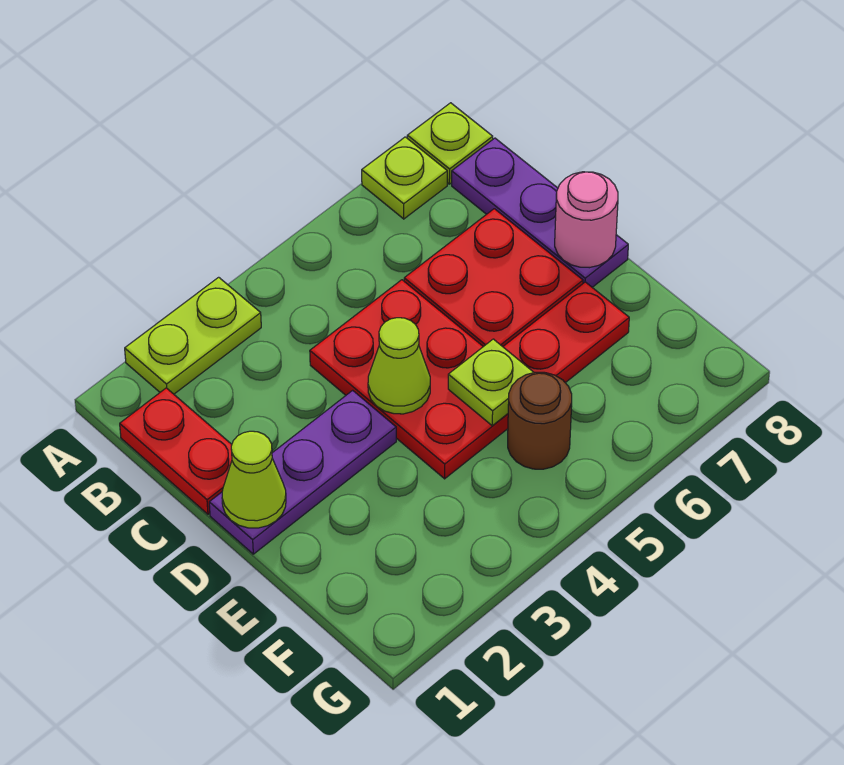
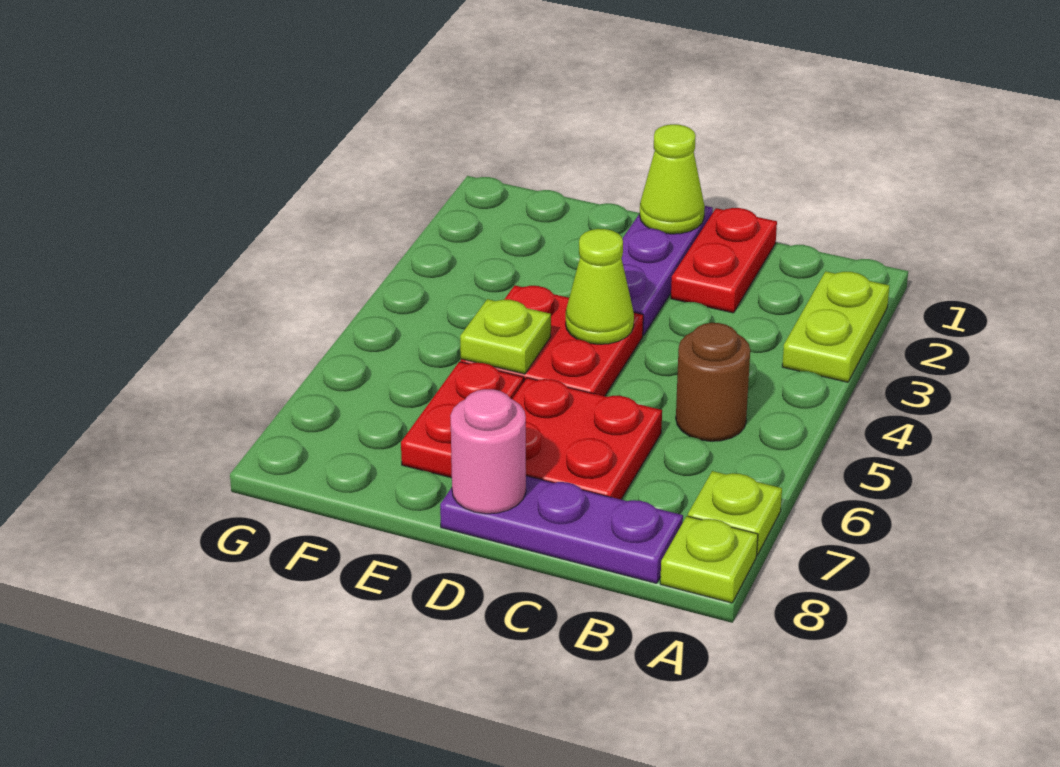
red 1x2 plate [120,388,232,514] -> red 1x2 plate turned to [671,208,777,313]
red 2x3 plate [310,280,508,479] -> red 2x2 plate [461,285,643,396]
brown 1x1 round brick [508,372,572,469] -> brown 1x1 round brick moved to [676,323,750,441]

